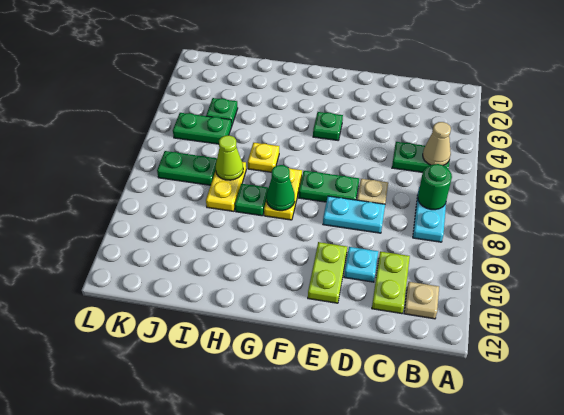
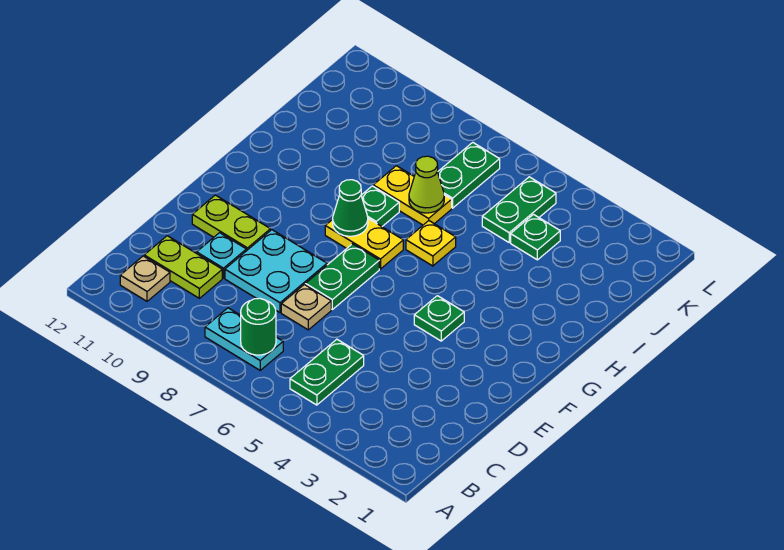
tan 1x1 cone [423,122,451,166] -> none
cyan 1x2 plate [323,196,385,233] -> cyan 2x2 plate [225,230,327,313]

